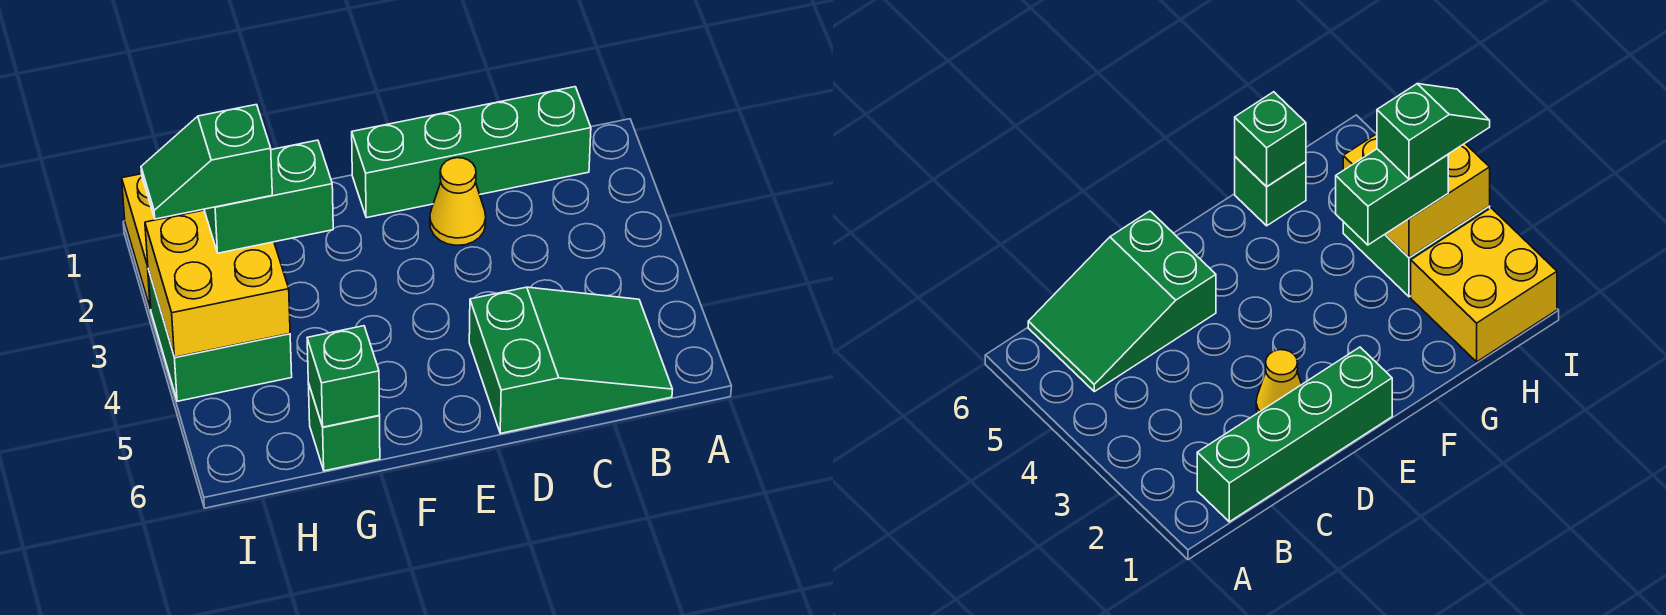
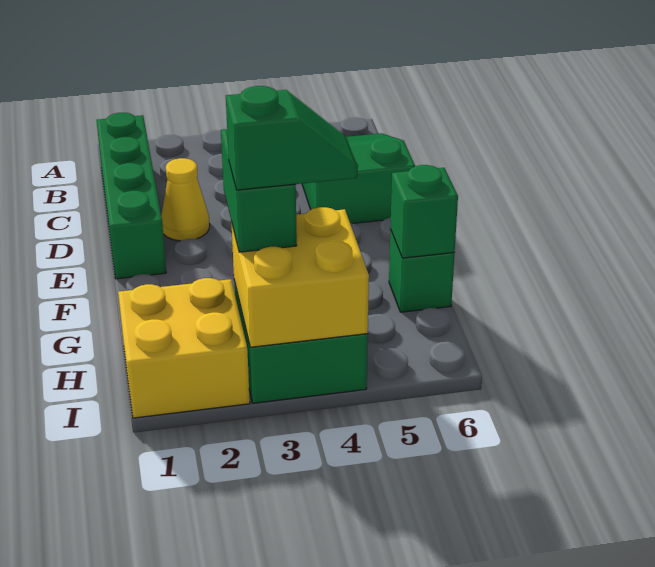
green 1x2 slope [141,105,272,219] -> green 1x2 slope turned to [226,86,357,190]

